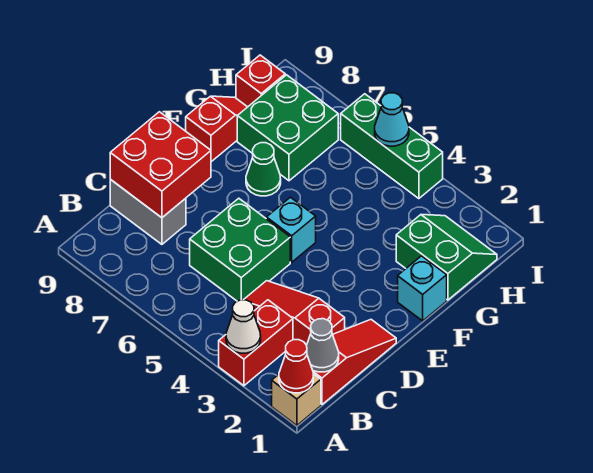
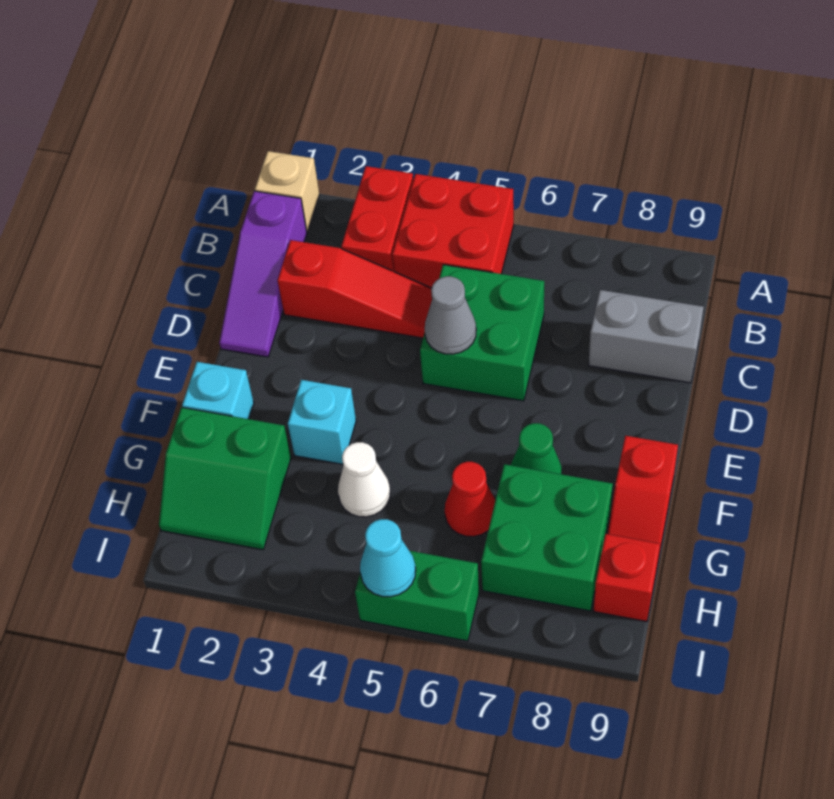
red 1x1 cone [279,340,313,393] -> red 1x1 cone moved to [445,462,495,537]
white 1x1 cone [226,300,261,353] -> white 1x1 cone moved to [338,442,390,517]
red 1x3 slope [313,320,396,404] -> purple 1x3 slope [219,191,307,357]
grey 1x1 cone [307,319,339,372] -> grey 1x1 cone moved to [425,276,476,354]
red 2x2 brick [110,112,211,218] -> red 2x2 brick moved to [392,174,514,288]
cyan 1x1 brick [266,197,316,262] -> cyan 1x1 brick moved to [288,380,356,464]
green 1x3 brick [341,94,443,199] -> green 1x2 brick [355,551,479,641]

